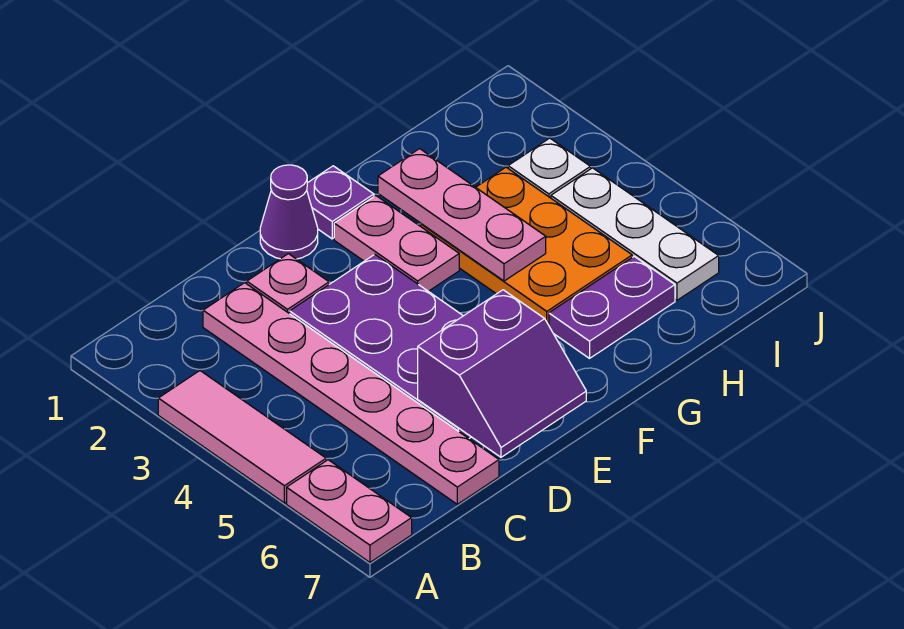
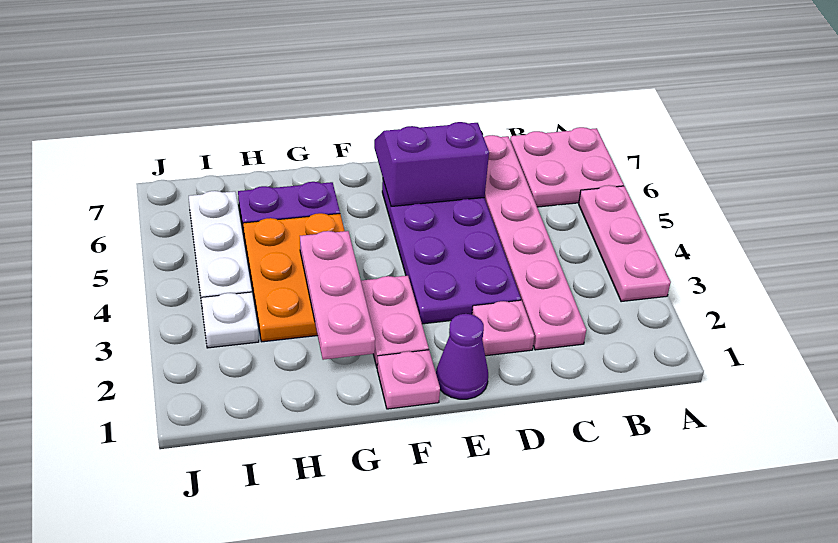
pink 1x3 tile [158,371,326,503] -> pink 1x3 plate [579,185,671,302]
pink 1x2 plate [287,460,412,562] -> pink 2x2 plate [510,127,624,207]
purple 1x1 plate [307,166,374,239] -> pink 1x1 plate [377,350,440,409]

